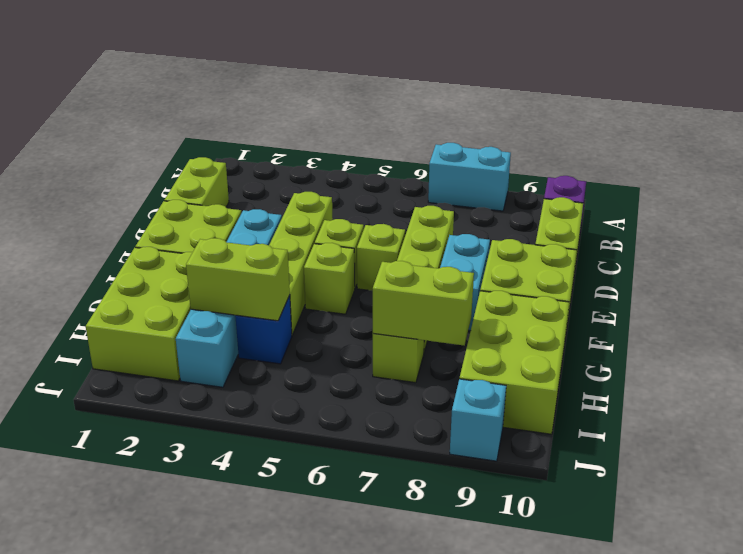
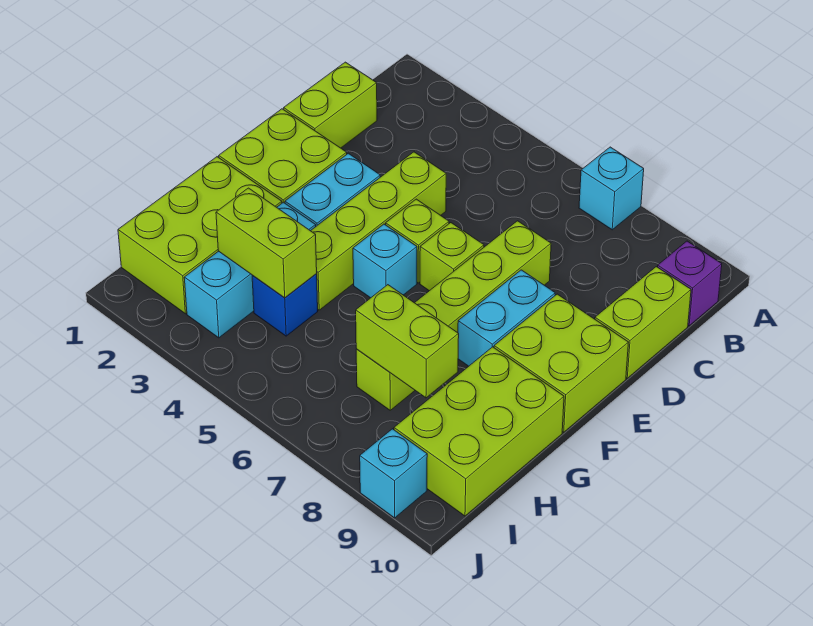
cyan 1x2 brick [428,143,511,211] -> cyan 1x1 brick [579,147,644,230]
lime 1x1 brick [304,243,355,314] -> cyan 1x1 brick [353,224,417,298]

